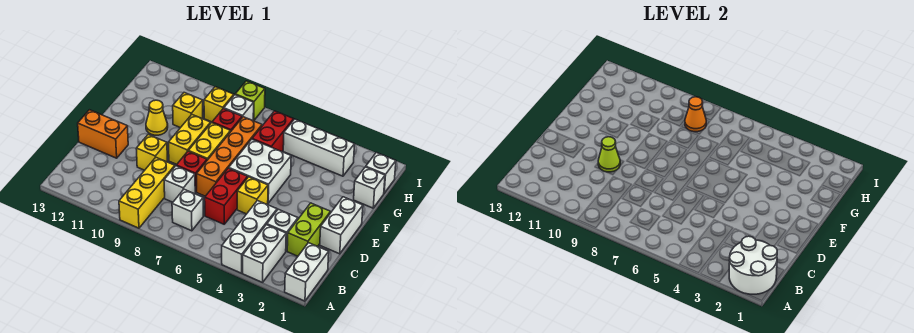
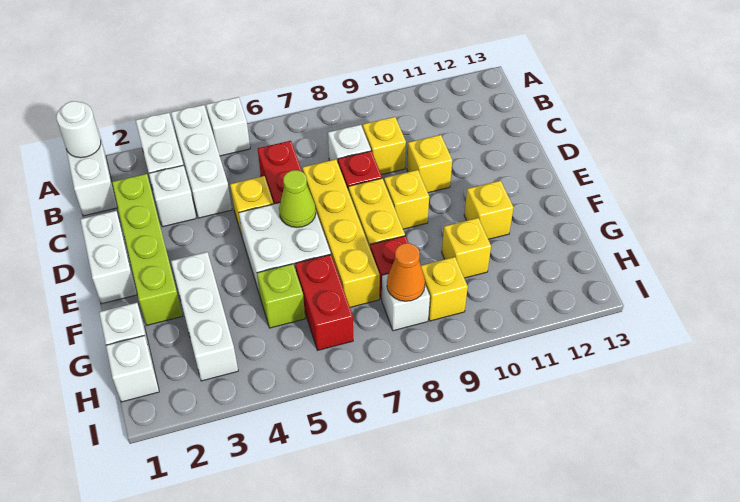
white 2x2 round brick [729,236,777,294] -> white 1x1 round brick [56,101,101,158]
yellow 1x3 brick [119,157,175,228] -> yellow 1x1 brick [363,117,406,175]
white 1x1 brick [172,189,203,231] -> white 1x1 brick moved to [206,97,250,156]
lime 1x2 brick [287,203,331,256] -> lime 1x4 brick [112,174,183,325]
orange 1x4 brick [197,117,262,196] -> yellow 1x4 brick [302,159,380,307]
lime 1x1 cone [598,137,620,172] -> lime 1x1 cone moved to [279,170,316,227]
orange 1x2 brick [78,110,128,158] -> none
yellow 1x2 brick [168,115,211,164] -> yellow 1x1 brick [384,170,429,229]
yellow 1x1 cone [146,100,168,135] -> yellow 1x1 brick [464,181,514,239]
white 1x3 brick [283,119,355,176] -> white 1x3 brick turned to [171,252,238,381]
lime 1x1 brick [235,81,265,121] -> lime 1x1 brick moved to [257,264,305,328]

